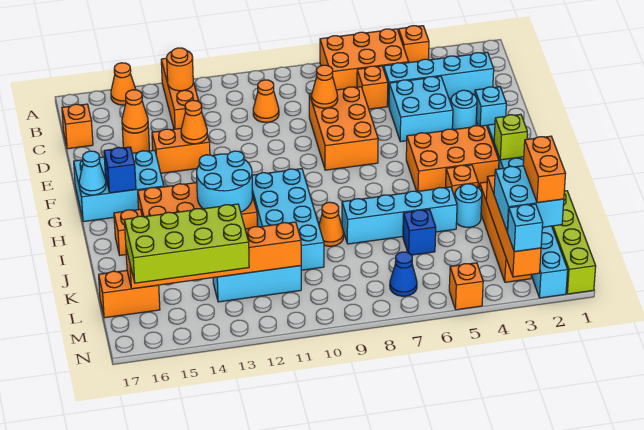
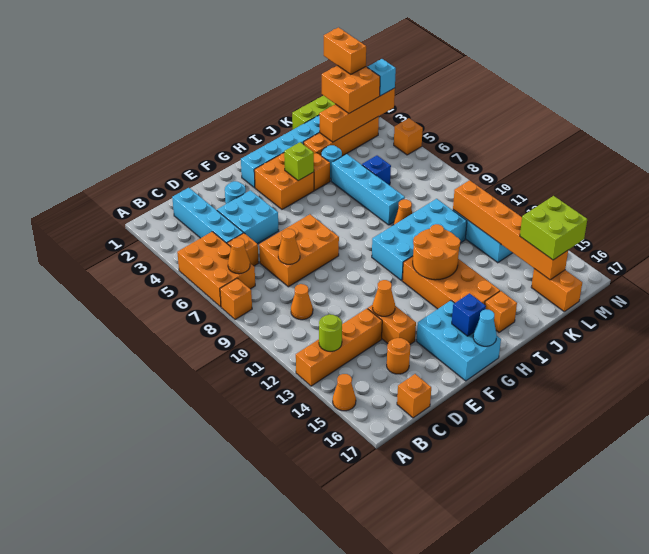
orange 1x1 brick [399,26,429,62] -> orange 1x1 brick moved to [220,278,252,320]
orange 1x3 brick [161,58,198,129] -> orange 1x4 brick [296,309,382,386]
orange 1x1 round brick [167,48,193,91] -> lime 1x1 round brick [319,314,342,351]
orange 1x1 cone [122,90,148,133] -> orange 1x1 cone moved to [228,238,250,274]
cyan 1x1 brick [475,87,506,128] -> none
orange 2x3 brick [406,125,499,191] -> orange 2x2 brick [254,153,314,209]
lime 1x1 brick [494,114,527,160] -> lime 1x1 brick moved to [284,142,314,181]
cyan 2x2 round brick [197,151,253,212] -> orange 2x2 round brick [413,224,460,280]
cyan 2x2 brick [494,166,564,232] -> orange 2x2 brick [322,65,380,113]
orange 1x2 brick [523,136,566,203] -> orange 1x2 brick turned to [324,27,366,74]
lime 2x4 brick [124,204,249,283] -> lime 2x2 brick [520,196,587,260]
blue 1x1 cone [390,252,417,296] -> none

